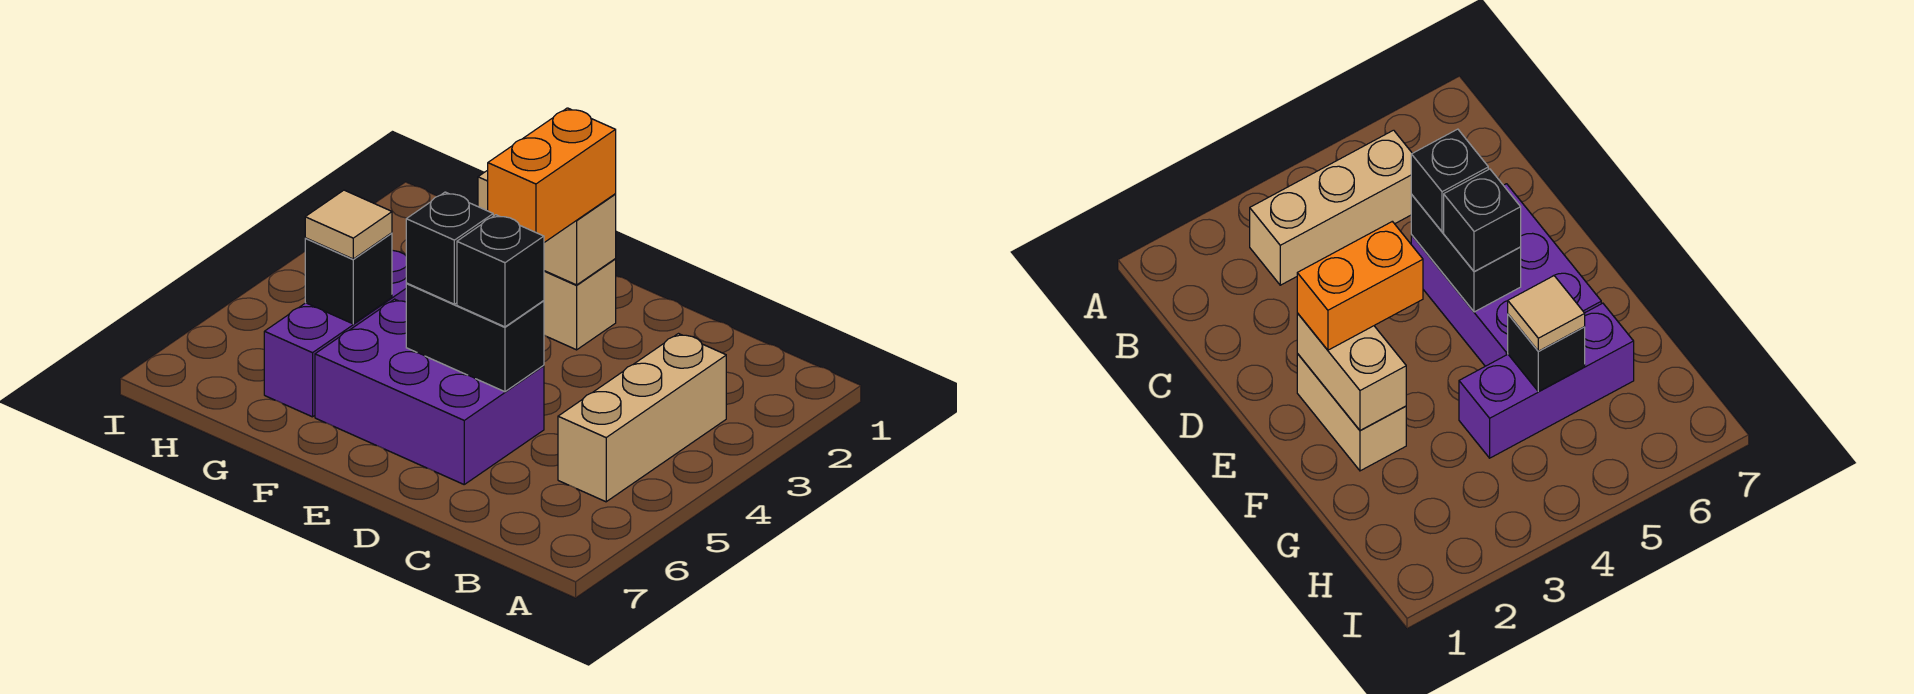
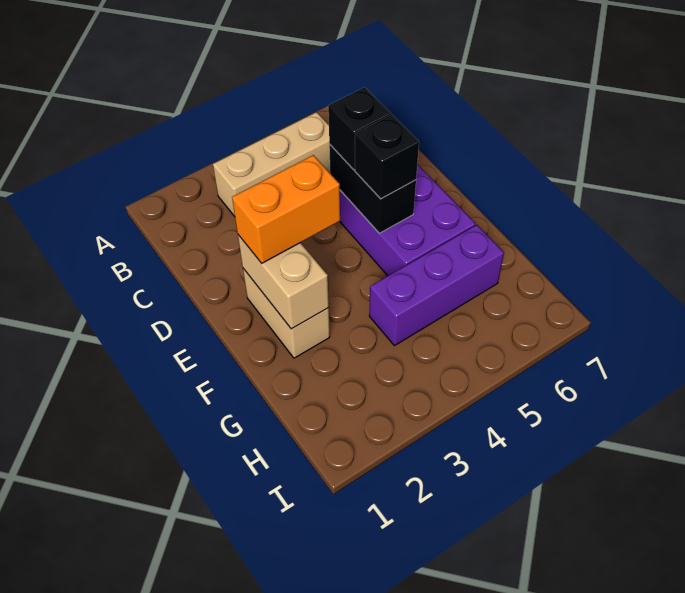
black 1x1 brick [305,233,392,324] -> none
tan 1x1 tile [305,190,392,259] -> none

